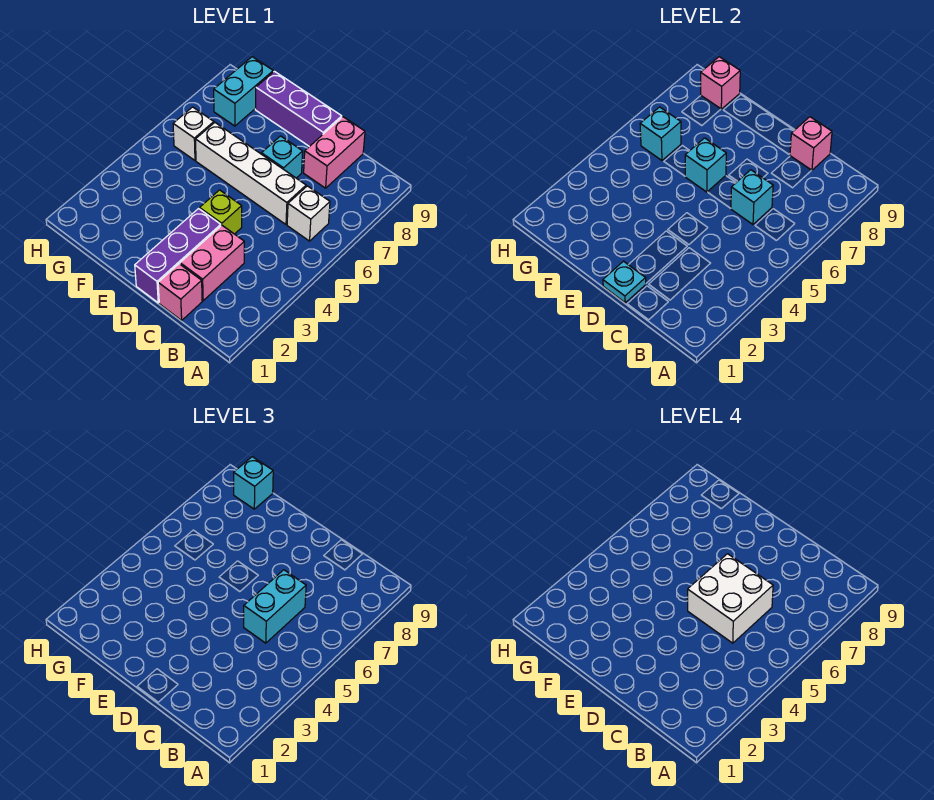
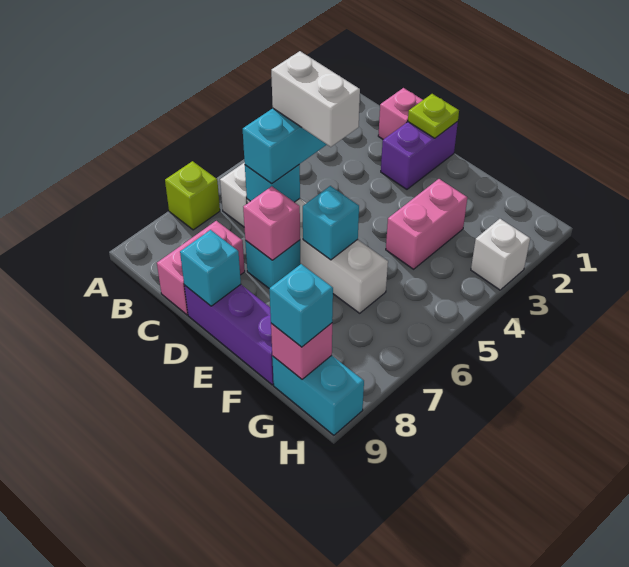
pink 1x2 brick [180,225,244,301] -> pink 1x2 brick moved to [386,179,467,269]
white 2x2 brick [688,554,773,643] -> white 1x2 brick [271,51,360,147]
pink 1x1 brick [790,117,832,170] -> pink 1x1 brick moved to [243,186,300,260]
purple 1x3 brick [135,209,221,303] -> purple 1x2 brick [381,122,458,189]
cyan 1x1 plate [603,261,646,303] -> lime 1x1 plate [408,94,459,138]
lime 1x1 brick [200,190,242,234] -> lime 1x1 brick moved to [165,161,220,230]
white 1x1 brick [173,107,214,160] -> white 1x1 brick moved to [471,219,530,290]
cyan 1x1 brick [640,107,681,160] -> cyan 1x1 brick moved to [180,230,241,306]
cyan 1x2 brick [214,57,273,126] -> cyan 1x2 brick turned to [272,355,364,435]

